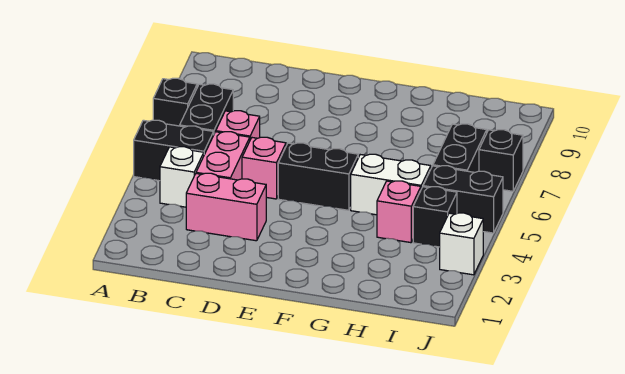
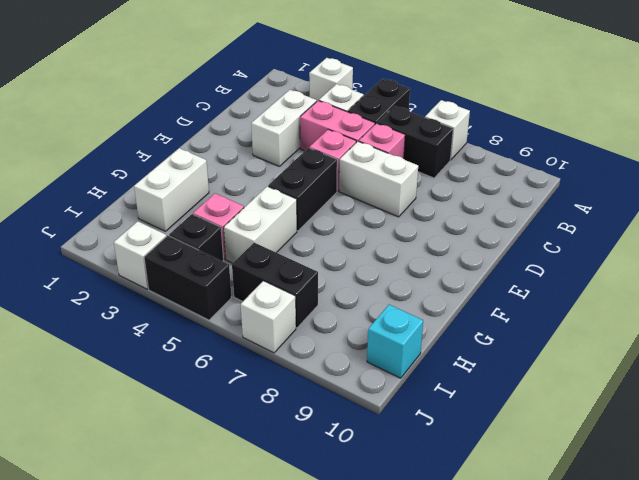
none -> white 1x1 brick [309,58,353,101]
black 1x1 brick [153,78,197,126] -> white 1x1 brick [425,100,470,160]
pink 1x2 brick [186,173,266,241] -> white 1x2 brick [251,90,317,166]
none -> white 1x2 brick [339,141,418,217]
none -> white 1x2 brick [134,148,209,231]
black 1x2 brick [423,166,503,233] -> black 1x2 brick turned to [144,236,232,320]
none -> cyan 1x1 brick [367,305,423,378]
black 1x1 brick [479,130,523,191] -> white 1x1 brick [241,281,296,353]

